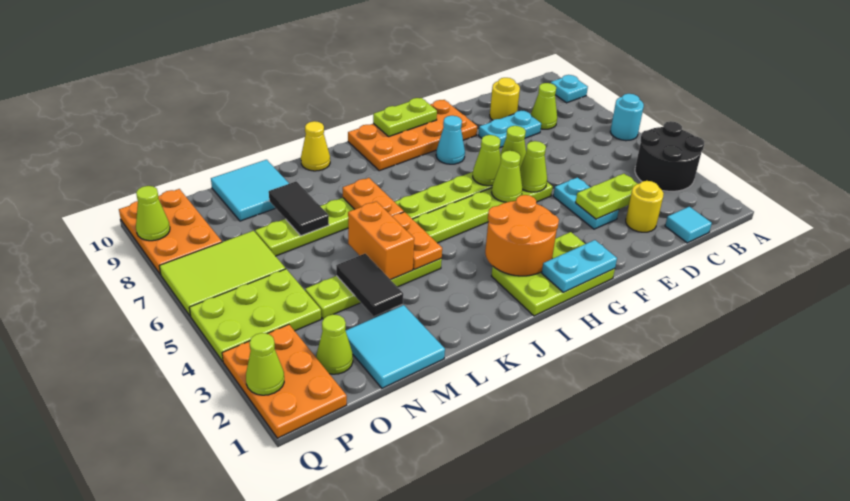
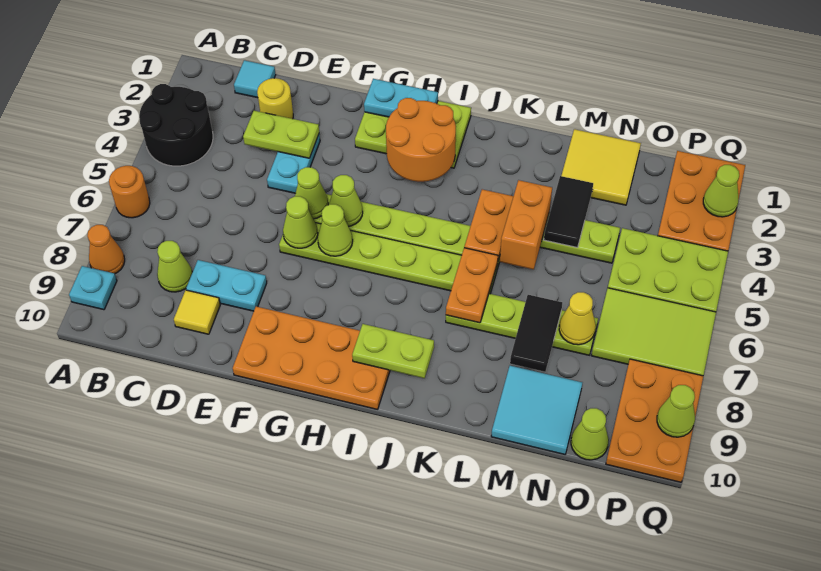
cyan 1x1 round brick [610,94,644,141] -> orange 1x1 round brick [109,166,150,218]
none -> orange 1x1 cone [87,225,125,274]
yellow 1x1 round brick [490,78,520,120] -> yellow 1x1 tile [174,290,220,334]
cyan 1x1 cone [436,116,465,164] -> none
lime 1x2 plate [373,98,437,137] -> lime 1x2 plate moved to [352,324,434,378]
yellow 1x1 cone [301,121,330,171] -> yellow 1x1 cone moved to [559,292,596,345]
cyan 2x2 tile [346,305,445,388] -> yellow 2x2 tile [561,129,641,205]
lime 1x1 cone [316,314,353,374] -> lime 1x1 cone moved to [571,408,609,460]

